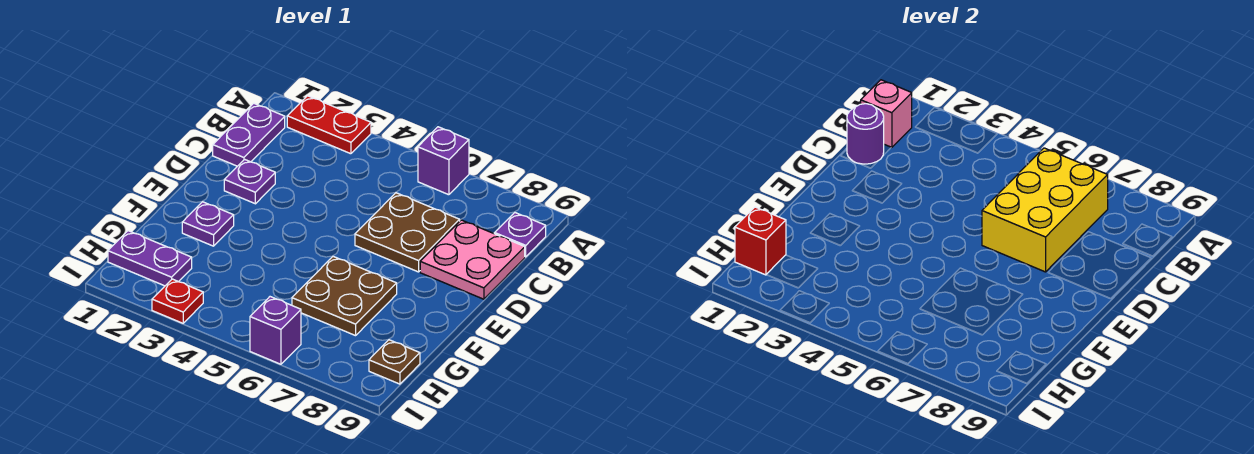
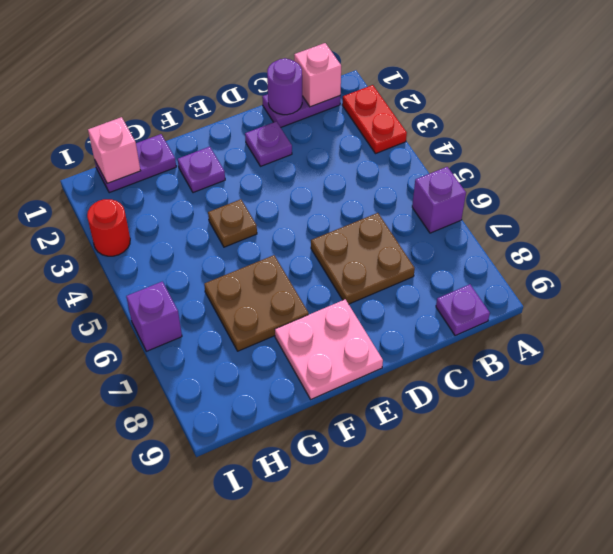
yellow 2x3 brick [982,148,1108,272] -> none
pink 2x2 plate [420,220,525,299] -> pink 2x2 plate moved to [275,299,383,399]
purple 1x2 plate [108,231,192,286] -> purple 1x2 plate turned to [95,134,176,193]
red 1x1 brick [735,207,786,275] -> pink 1x1 brick [88,117,141,183]
brown 1x1 plate [369,340,420,384] -> brown 1x1 plate moved to [208,199,257,247]
red 1x1 plate [152,279,203,323] -> red 1x1 round brick [87,199,130,256]

